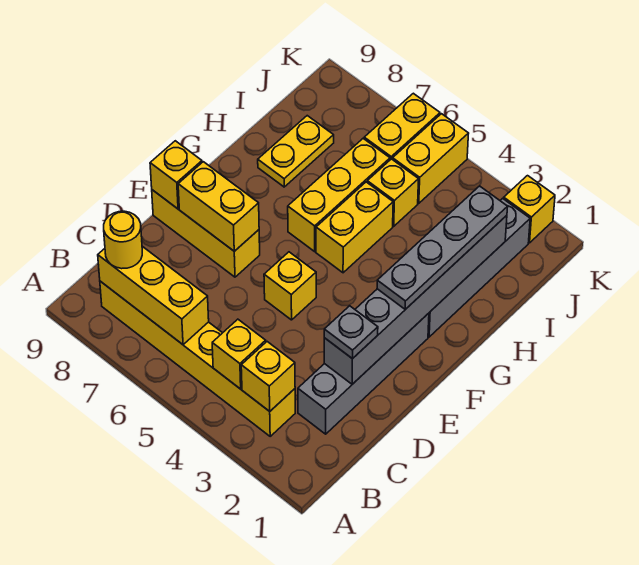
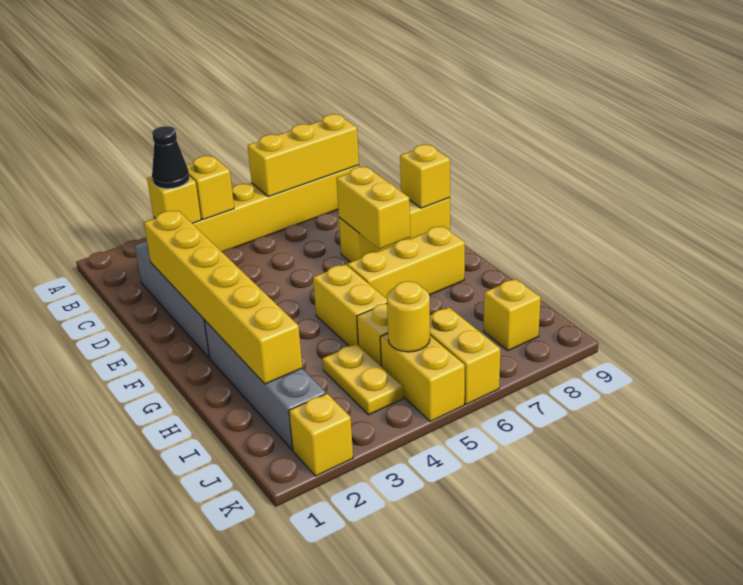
none -> black 1x1 cone [152,126,189,189]
yellow 1x1 round brick [104,211,142,269] -> yellow 1x1 round brick moved to [387,281,430,352]
grey 1x6 brick [324,215,507,384] -> yellow 1x6 brick [144,211,302,384]
grey 1x1 plate [324,306,378,359] -> none
yellow 1x1 brick [264,252,316,320] -> yellow 1x1 brick moved to [484,279,541,351]
yellow 1x2 brick [178,162,259,251] -> yellow 1x2 brick turned to [336,167,410,249]
grey 1x4 plate [377,186,508,309] -> none
yellow 1x3 brick [288,139,390,252] -> yellow 1x3 brick turned to [347,226,465,299]
yellow 1x2 plate [258,116,334,187] -> yellow 1x2 plate moved to [323,344,403,415]

